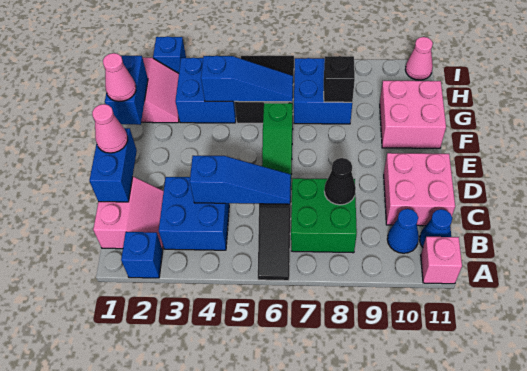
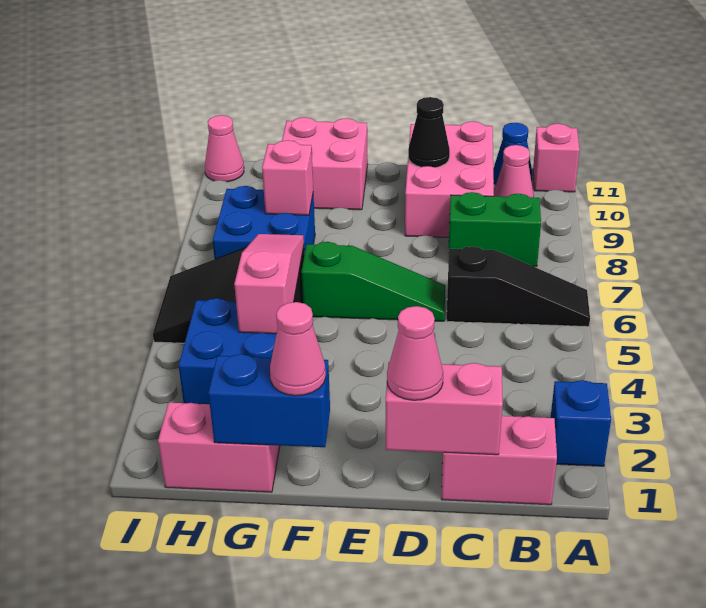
blue 2x2 brick [159,177,229,250] -> none
green 2x2 brick [291,178,357,253] -> green 1x2 brick [448,192,541,267]
blue 1x1 cone [387,209,419,253] -> pink 1x1 cone [494,145,534,197]
blue 1x2 brick [89,128,137,202] -> pink 1x2 brick [386,363,503,455]
blue 1x3 slope [190,156,291,204] -> none
black 1x1 cone [324,158,356,205] -> black 1x1 cone moved to [408,97,450,168]
pink 2x2 brick [384,153,455,226] -> pink 2x3 brick [405,122,494,237]
blue 1x3 slope [201,56,293,102] -> pink 1x3 slope [234,234,304,334]
black 1x1 brick [324,56,355,102] -> pink 1x1 brick [262,140,313,215]
blue 1x1 brick [153,36,186,73] -> none

